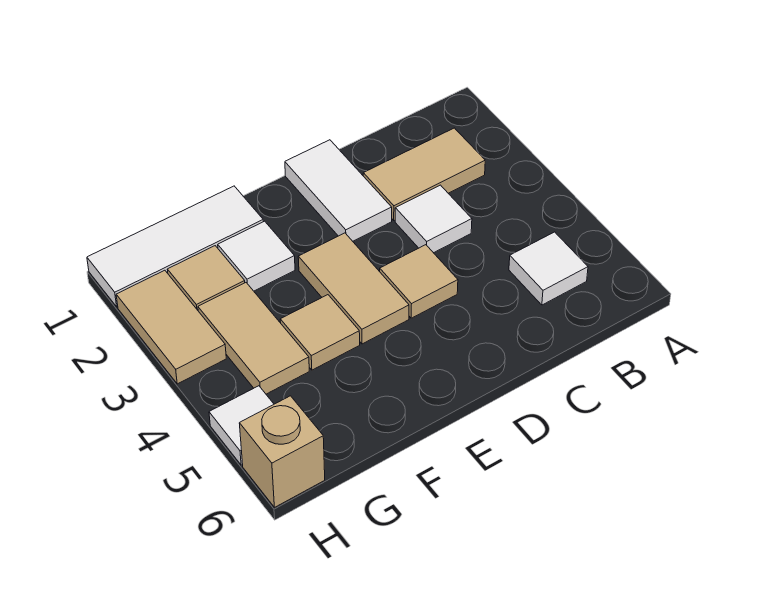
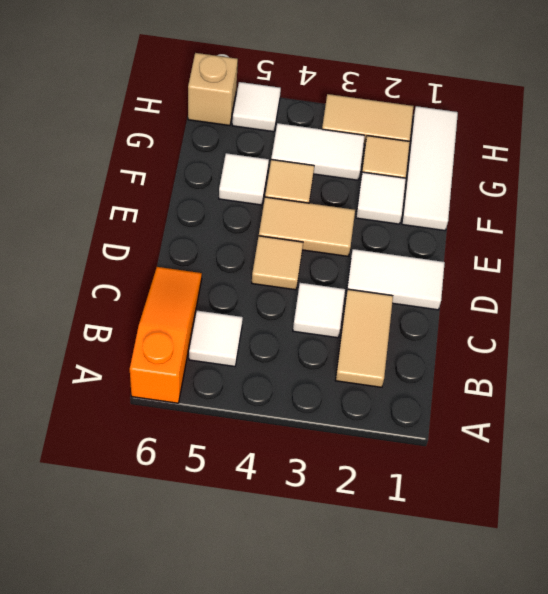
none -> orange 1x3 slope [130,267,202,403]
none -> white 1x1 tile [219,153,269,205]
tan 1x2 tile [198,283,309,394] -> white 1x2 tile [271,123,365,180]

